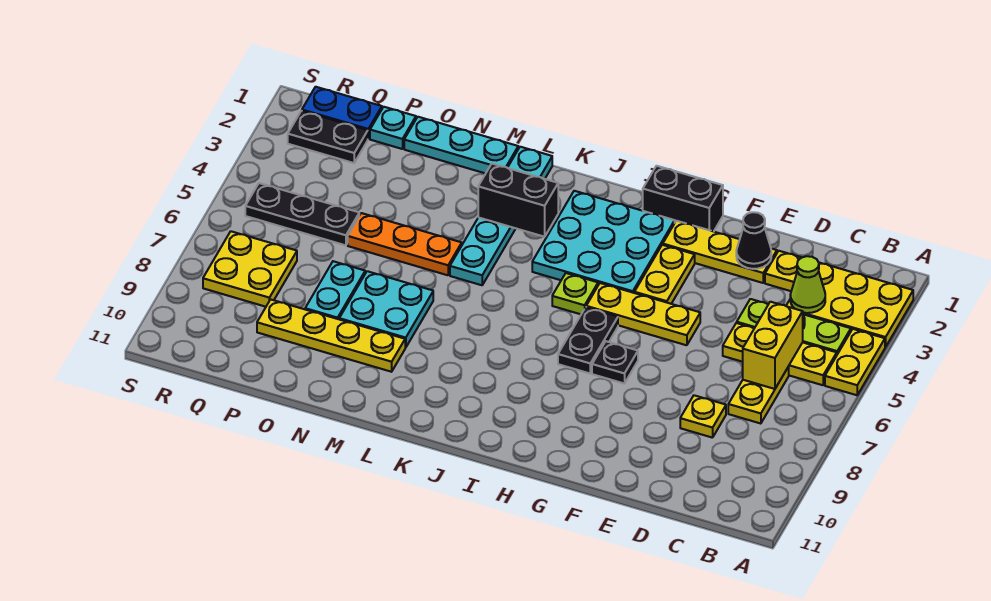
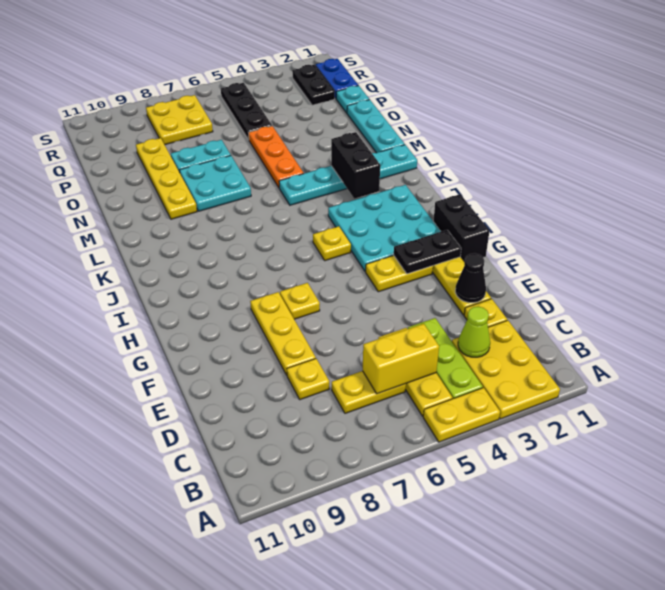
yellow 1x3 plate [586,283,700,345] -> yellow 1x3 plate moved to [250,292,316,375]
black 1x1 plate [592,341,638,384] -> yellow 1x1 plate [280,283,320,319]
black 1x2 plate [558,307,618,373] -> black 1x2 plate moved to [394,230,461,274]
lime 1x1 plate [552,273,598,314] -> yellow 1x1 plate [313,226,351,261]

